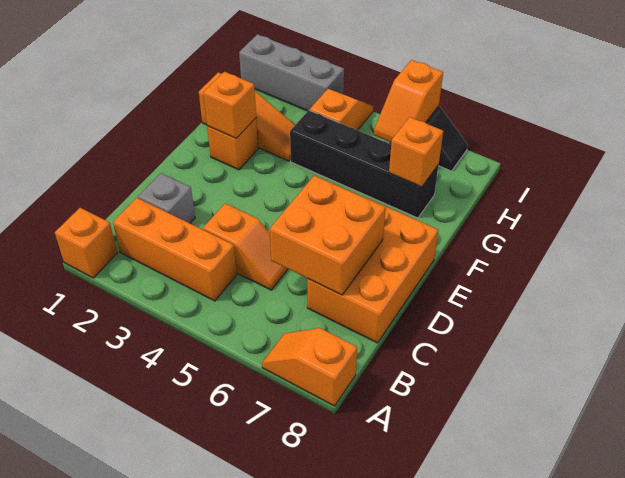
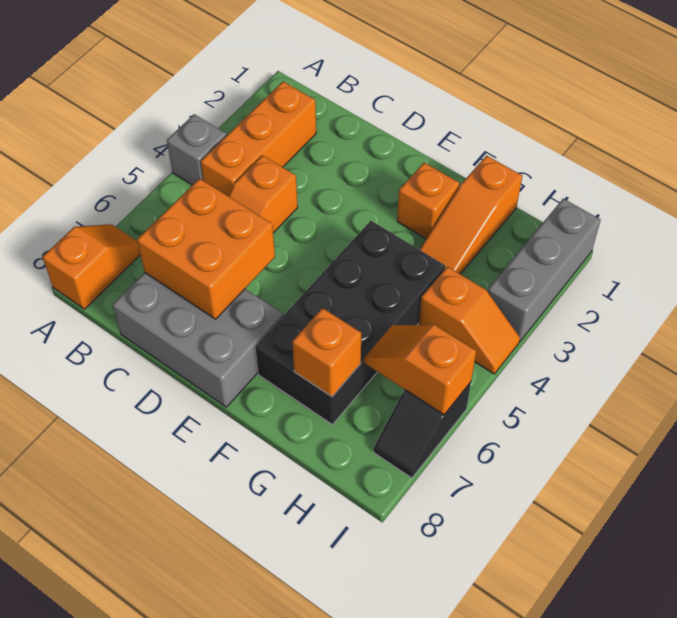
orange 1x1 brick [55,208,117,278] -> none
grey 1x1 brick [138,173,195,223] -> grey 1x1 brick moved to [167,114,227,185]
orange 2x3 brick [307,199,438,343] -> grey 2x3 brick [113,272,283,407]
orange 1x1 brick [203,72,256,138] -> none
black 1x4 brick [290,110,439,218] -> black 2x4 brick [255,221,445,425]

